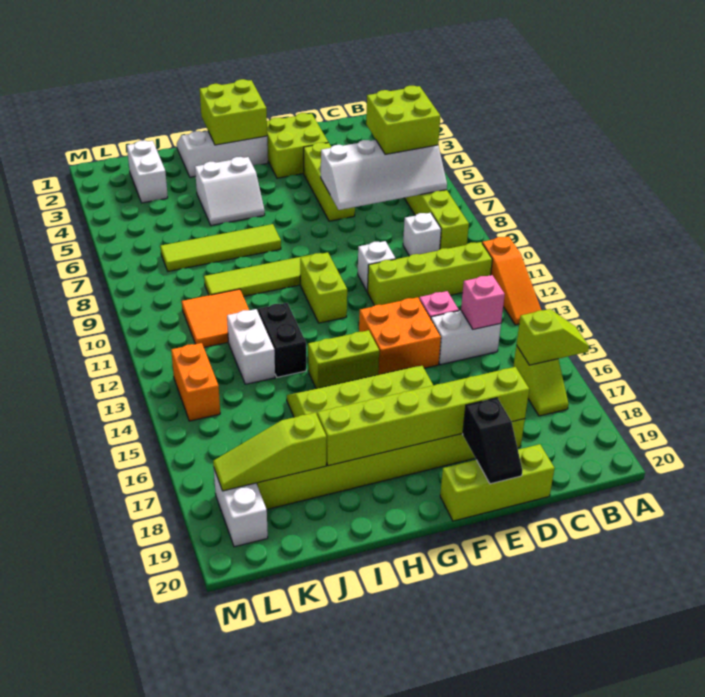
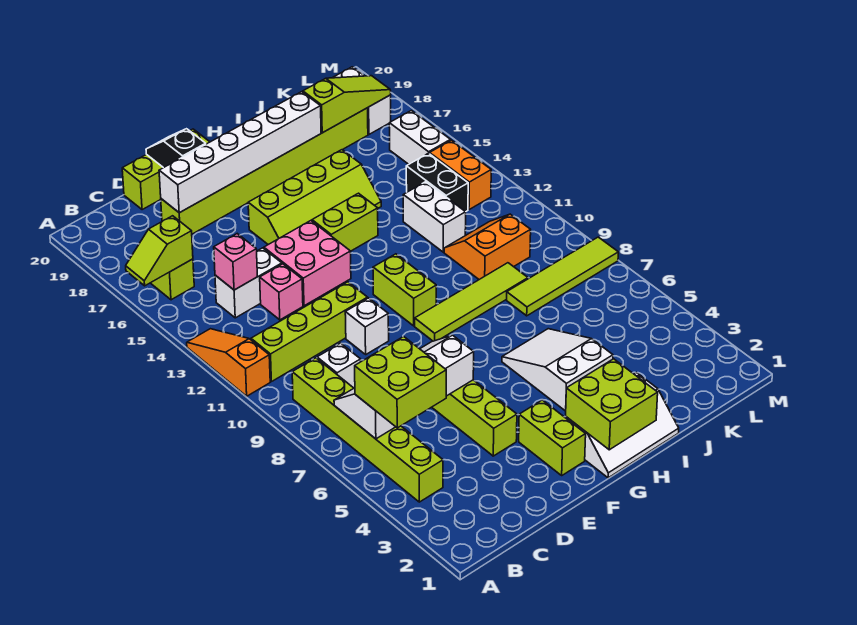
lime 1x6 brick [317,367,529,466] -> white 1x6 brick [159,92,321,213]
lime 2x2 brick [267,113,328,178] -> lime 1x2 brick [519,400,586,475]
orange 2x2 brick [359,297,441,375] -> pink 2x2 brick [264,221,351,306]
white 2x2 slope [195,157,265,226] -> white 2x3 slope [502,329,613,411]
lime 1x4 tile [160,224,281,271] -> lime 1x4 tile moved to [507,237,618,316]
black 1x2 brick [258,303,306,377] -> black 1x2 brick moved to [406,153,468,212]
orange 2x2 tile [182,289,249,347] -> orange 2x2 slope [444,214,531,279]
white 1x2 brick [127,140,168,203] -> white 1x2 brick moved to [389,110,451,164]

